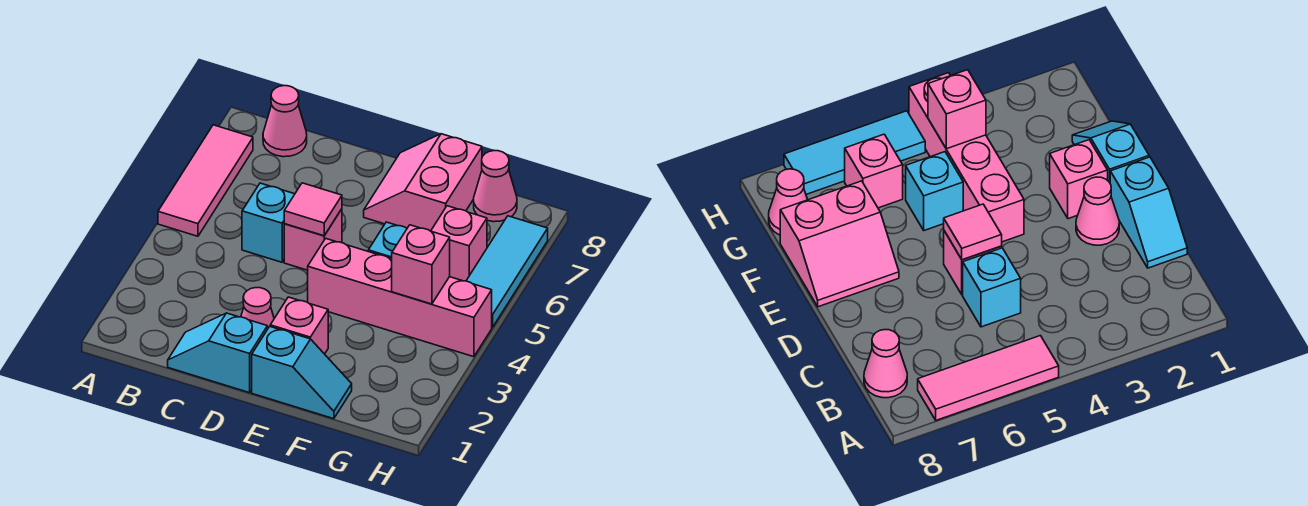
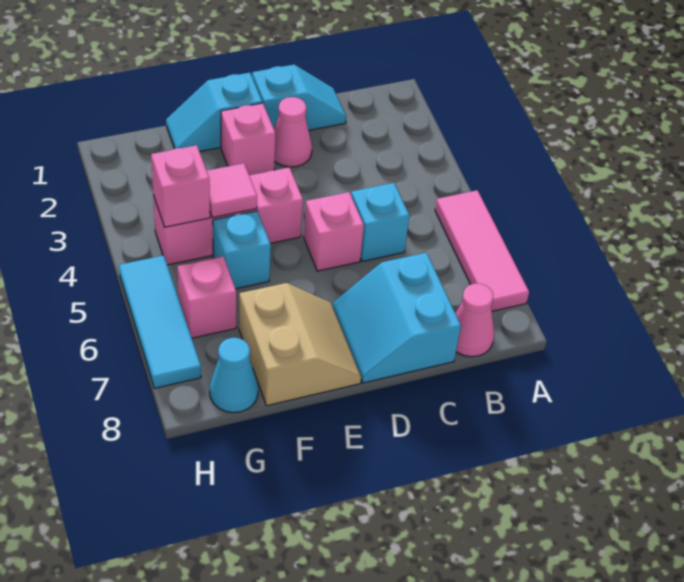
none -> cyan 2x2 slope [333,253,461,383]
pink 1x1 tile [284,183,342,236] -> pink 1x1 tile moved to [207,163,257,218]
pink 1x4 brick [308,238,492,357] -> pink 1x3 brick [153,167,303,265]
pink 2x2 slope [364,134,482,231] -> tan 2x2 slope [239,283,361,406]
pink 1x1 cone [474,151,517,222] -> cyan 1x1 cone [210,338,258,413]

